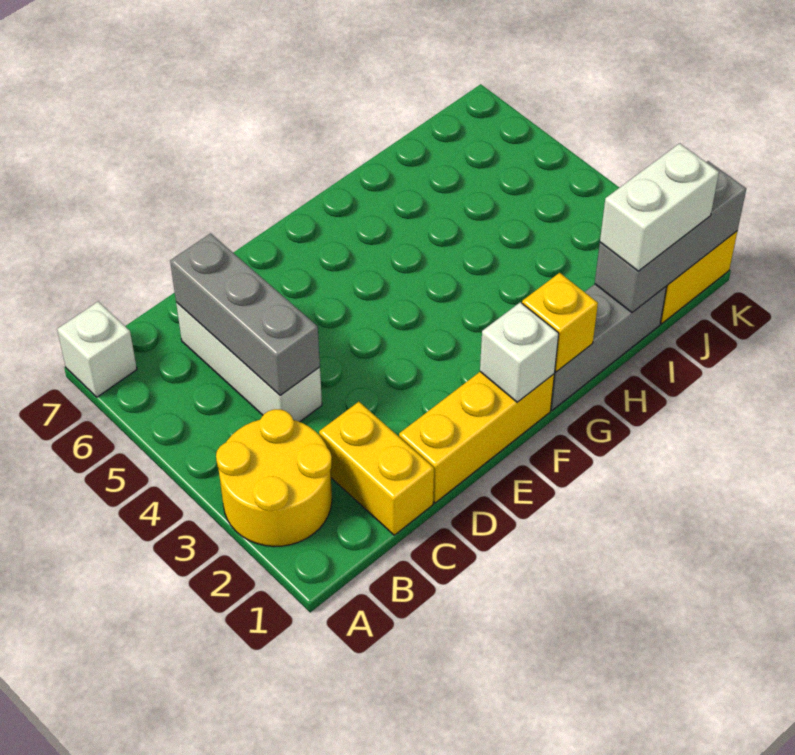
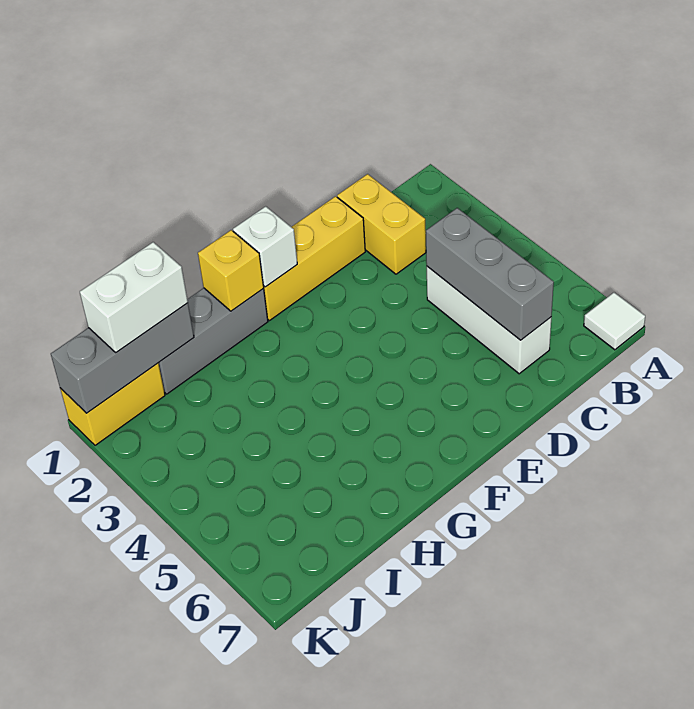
yellow 2x2 round brick [216,409,332,547] -> none
white 1x1 brick [57,302,137,397] -> white 1x1 tile [584,293,645,350]

